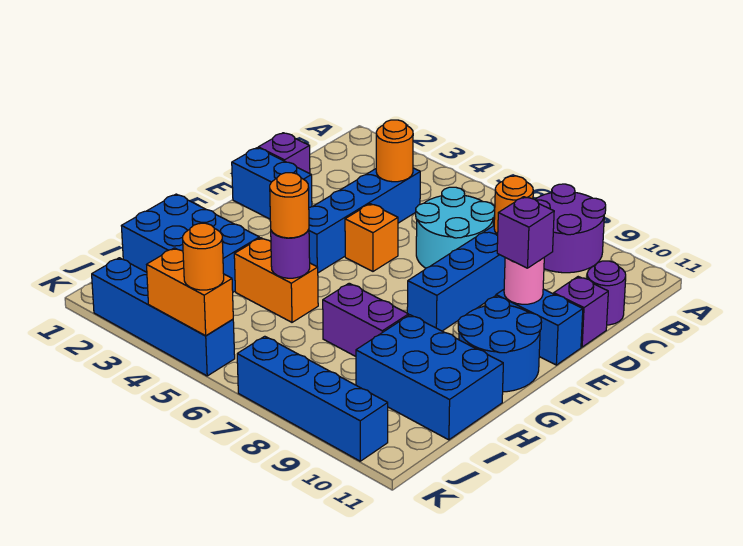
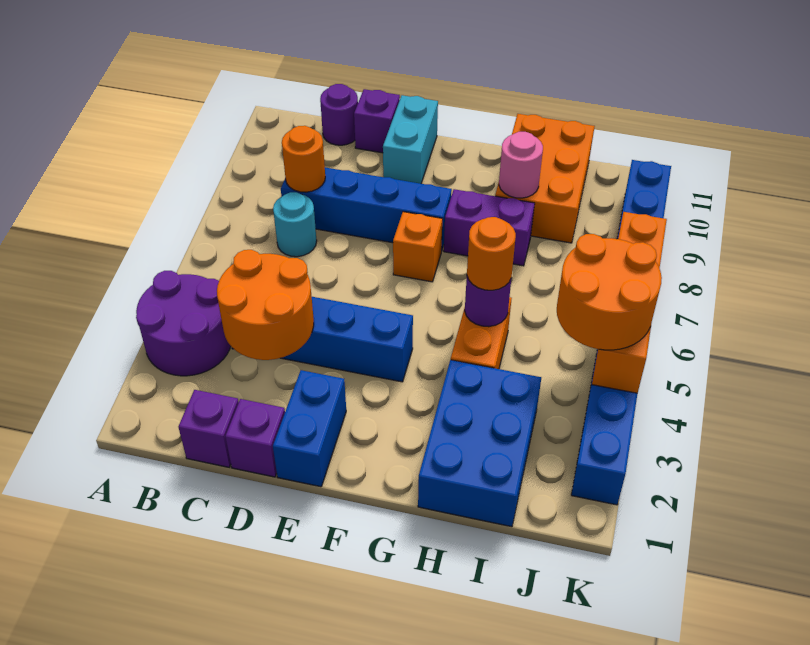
purple 2x2 round brick [535,184,606,273] -> purple 2x2 round brick moved to [136,271,231,376]
orange 1x1 round brick [376,120,413,182] -> orange 2x2 round brick [217,250,314,360]
cyan 2x2 round brick [416,187,495,268] -> cyan 1x1 round brick [273,192,317,257]
orange 1x1 brick [345,204,398,271] -> orange 1x1 brick moved to [393,212,443,282]
blue 1x2 brick [496,289,583,365] -> cyan 1x2 brick [383,95,438,184]
pink 1x1 round brick [504,258,544,304] -> pink 1x1 round brick moved to [499,132,543,198]
purple 1x1 brick [497,197,554,268] -> purple 1x1 brick moved to [179,390,239,467]
blue 2x2 round brick [458,297,542,392] -> none
purple 1x2 brick [323,283,409,356] -> purple 1x2 brick turned to [444,189,535,266]
blue 2x3 brick [356,315,503,440] -> orange 2x3 brick [495,114,595,243]
orange 1x2 brick [147,248,233,336] -> orange 1x4 brick [592,212,667,393]
orange 1x1 round brick [183,223,224,290] -> orange 2x2 round brick [557,234,662,350]

